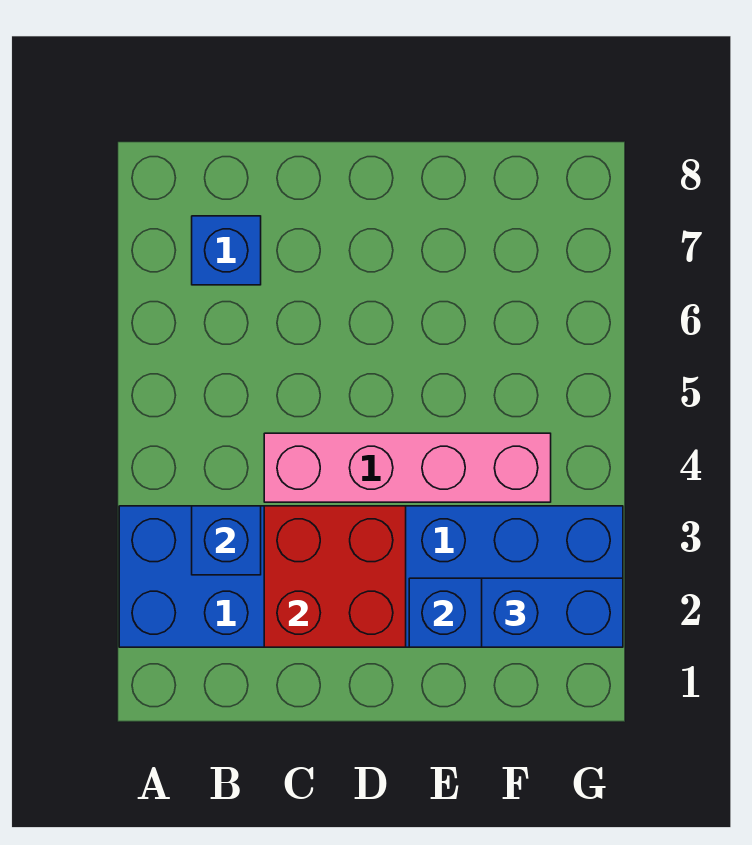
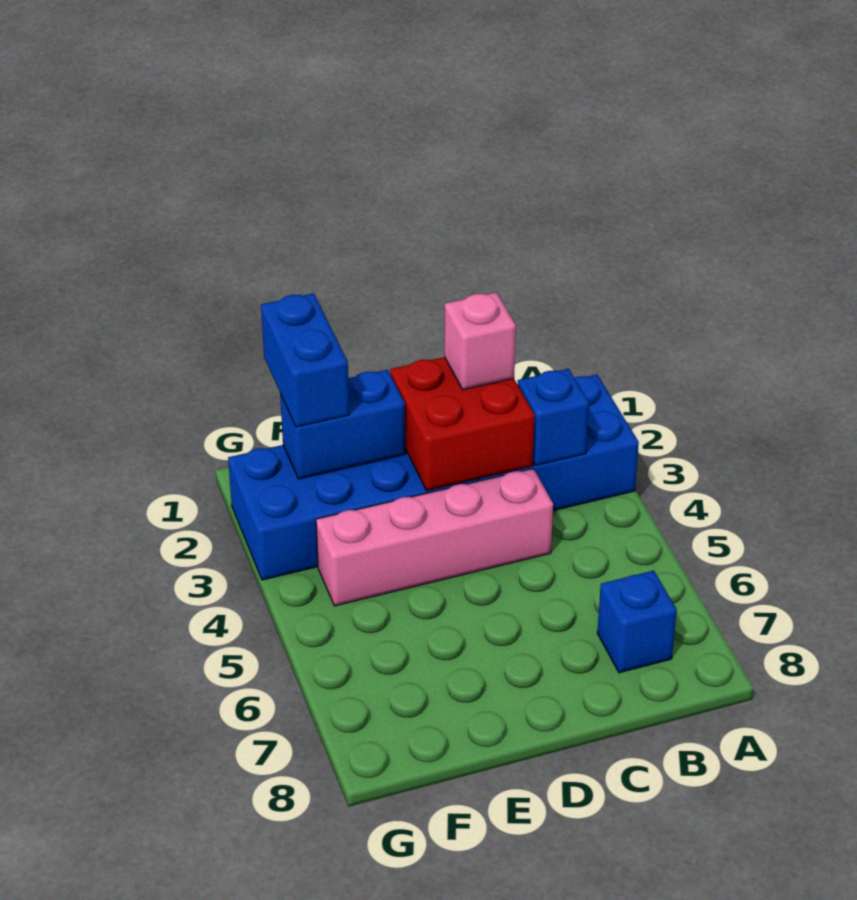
none -> pink 1x1 brick [444,292,516,390]
blue 1x2 brick [482,578,623,647] -> blue 1x2 brick turned to [261,293,349,427]

